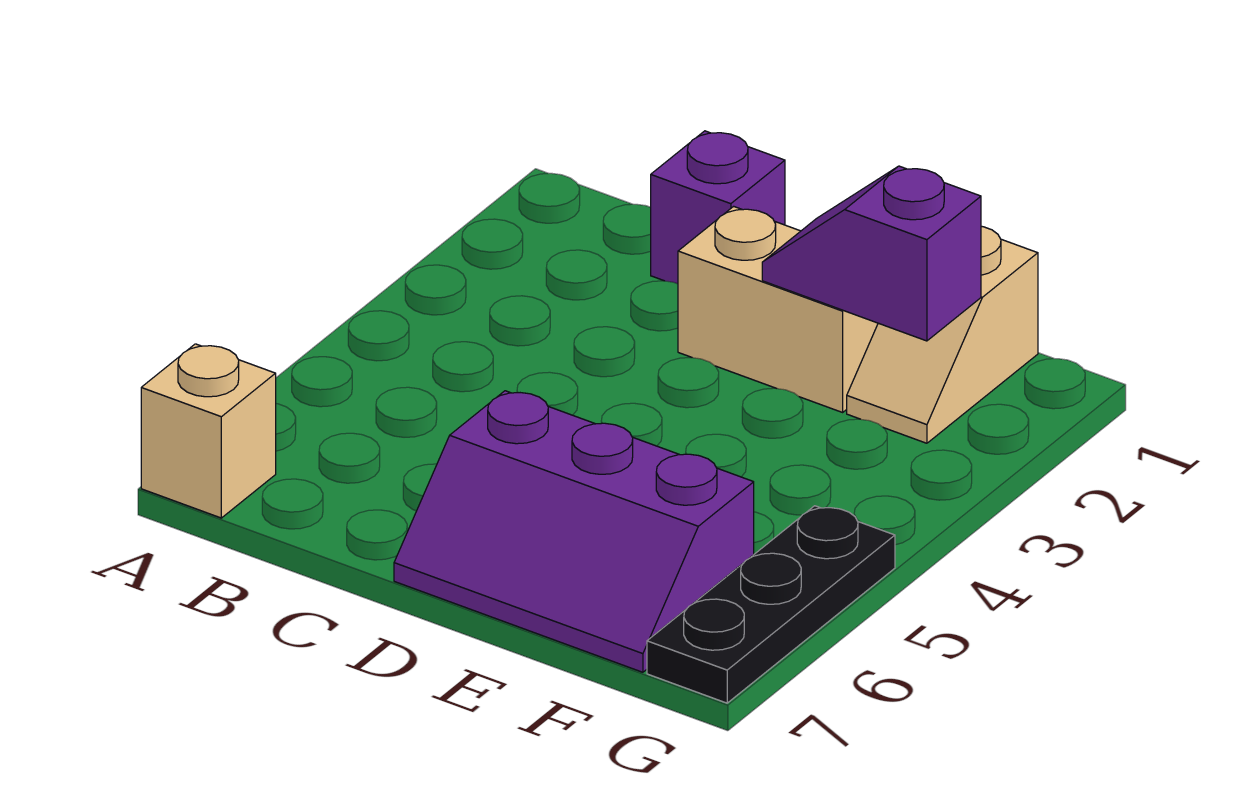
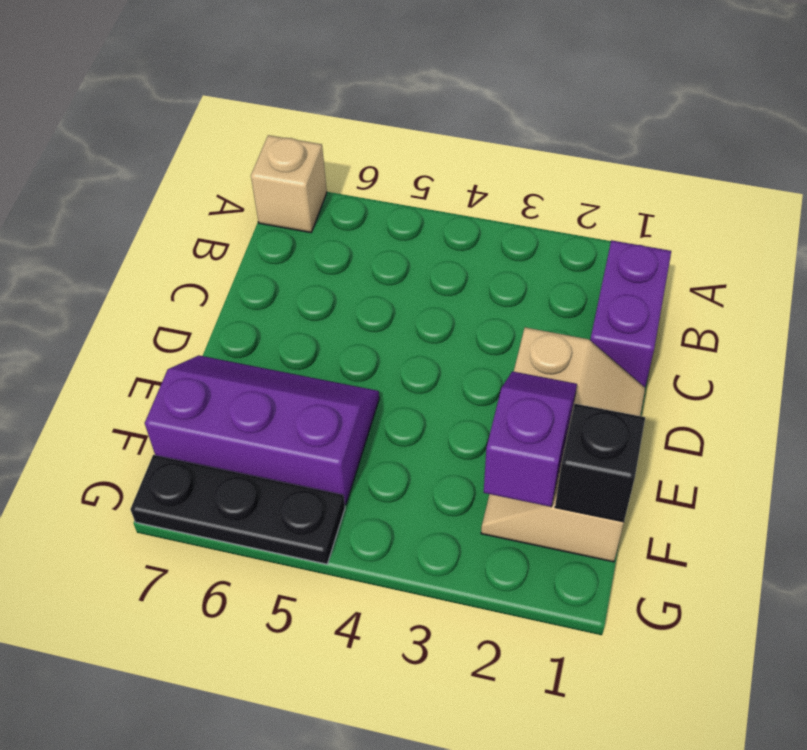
purple 1x1 brick [651,131,785,284] -> purple 1x2 brick [590,240,671,387]
purple 2x3 slope [394,391,754,672] -> purple 2x3 slope turned to [145,356,379,505]
none -> black 1x1 brick [555,404,645,522]

